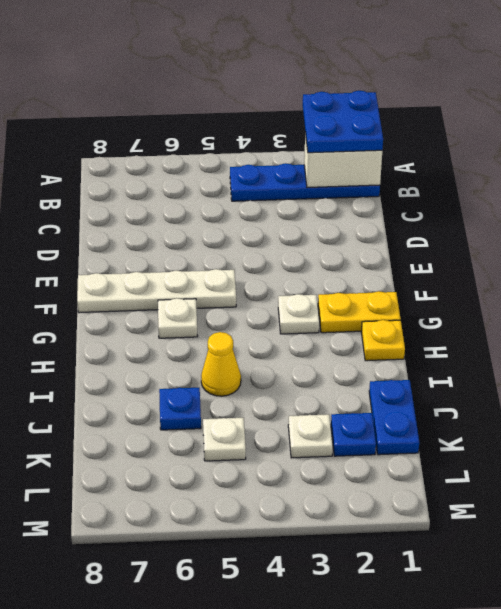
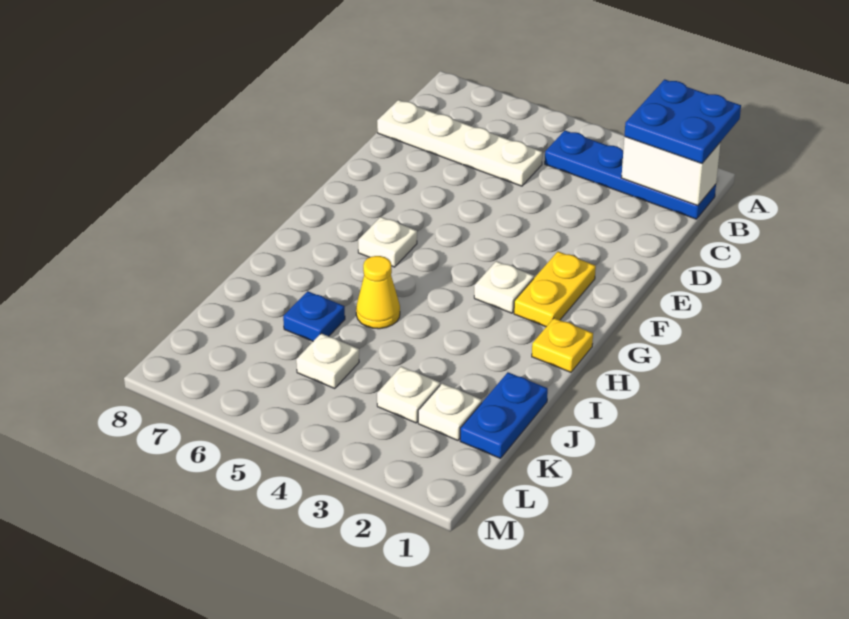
white 1x4 plate [77,269,236,313] -> white 1x4 plate moved to [377,100,542,186]
yellow 1x2 plate [318,291,401,333] -> yellow 1x2 plate turned to [514,251,596,327]
blue 1x1 plate [331,413,376,456] -> white 1x1 plate [418,383,482,440]

